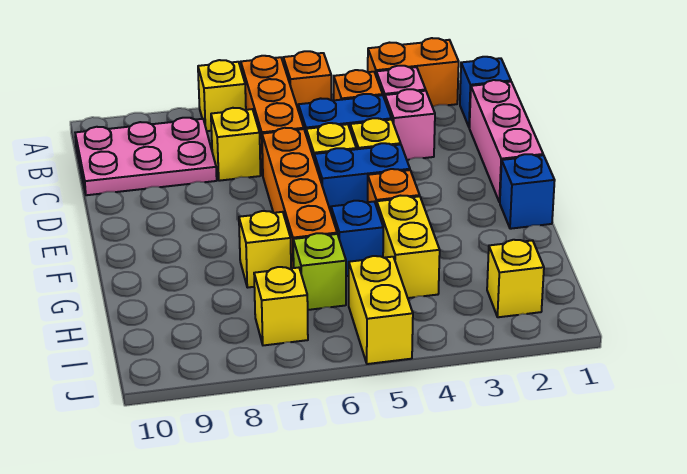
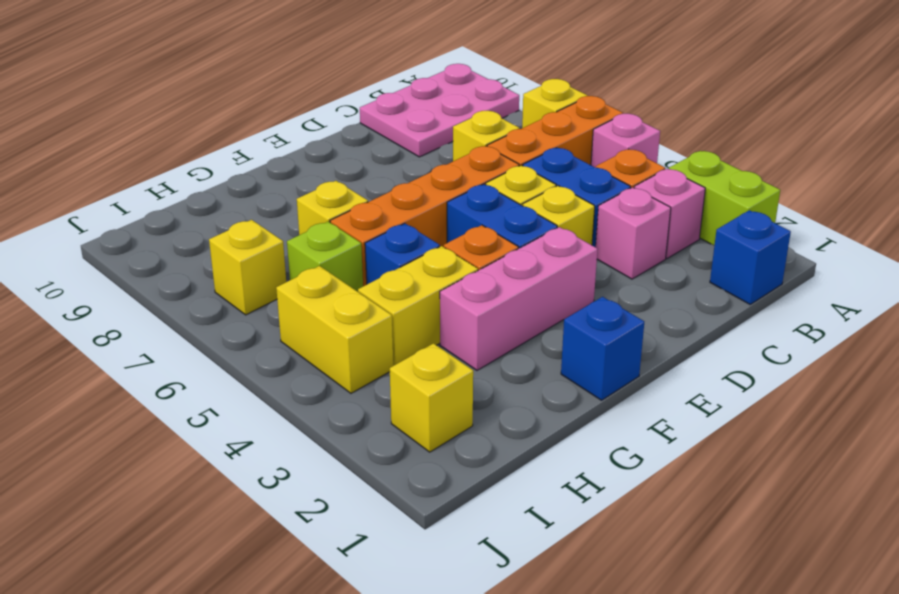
orange 1x2 brick [368,38,459,107] -> lime 1x2 brick [669,151,780,245]
orange 1x1 brick [283,51,331,108] -> pink 1x1 brick [591,114,660,168]
pink 2x3 plate [75,118,217,195] -> pink 2x3 plate turned to [360,64,519,157]
pink 1x3 brick [469,80,543,202] -> pink 1x3 brick moved to [440,227,598,370]
yellow 1x2 brick [349,256,413,364] -> yellow 1x2 brick turned to [276,266,393,393]

